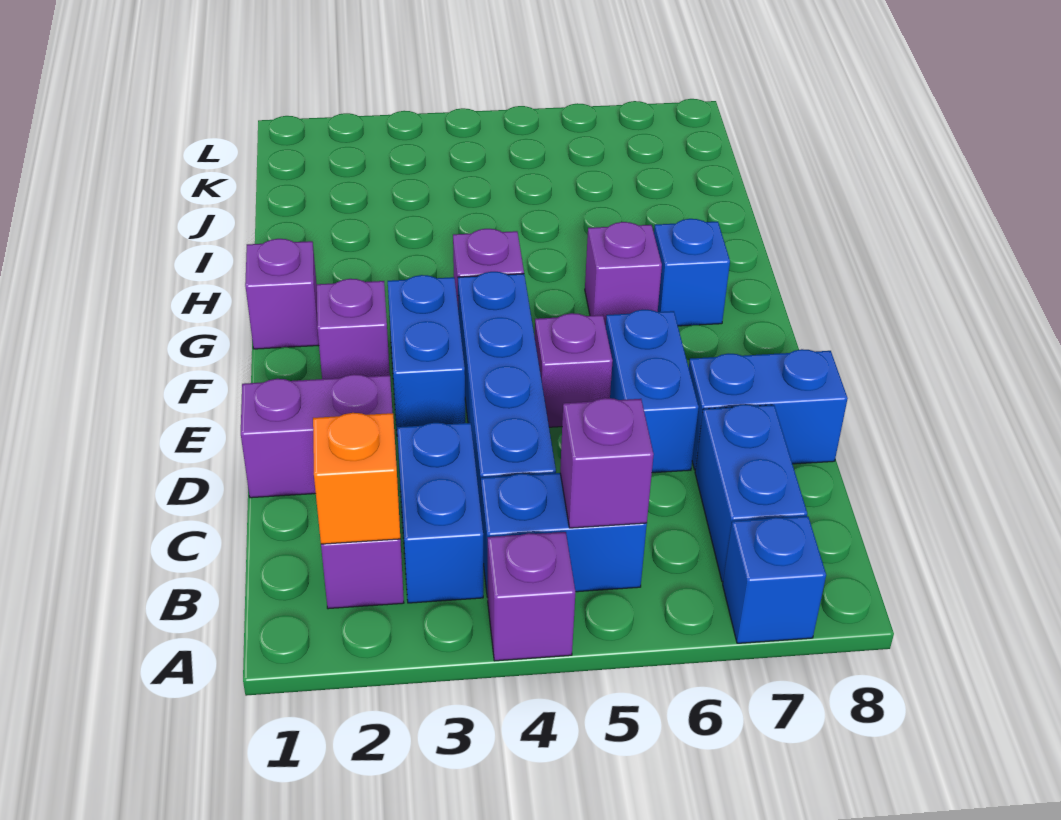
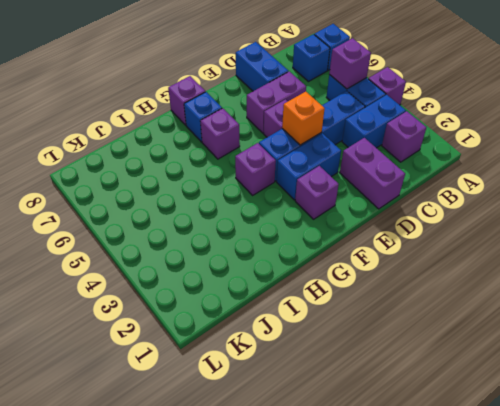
orange 1x1 brick [313,413,400,544] -> orange 1x1 brick moved to [282,92,325,145]
blue 1x2 brick [695,404,807,582] -> blue 1x1 brick [293,34,330,82]
blue 1x2 brick [606,310,699,473] -> purple 1x2 brick [247,71,306,133]
purple 1x1 brick [245,239,319,349] -> purple 1x1 brick moved to [168,76,205,125]

